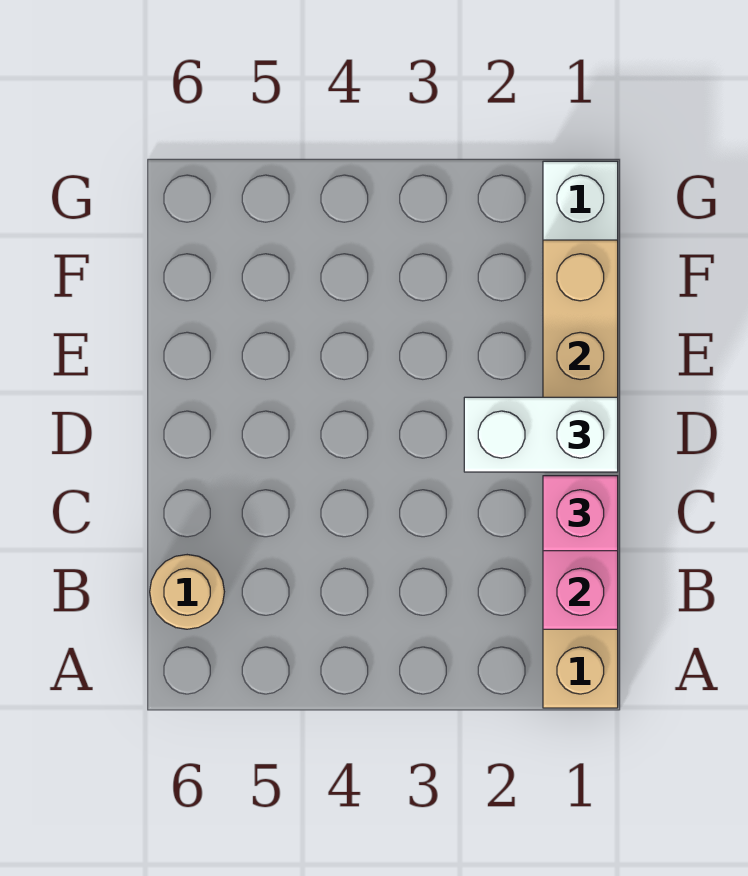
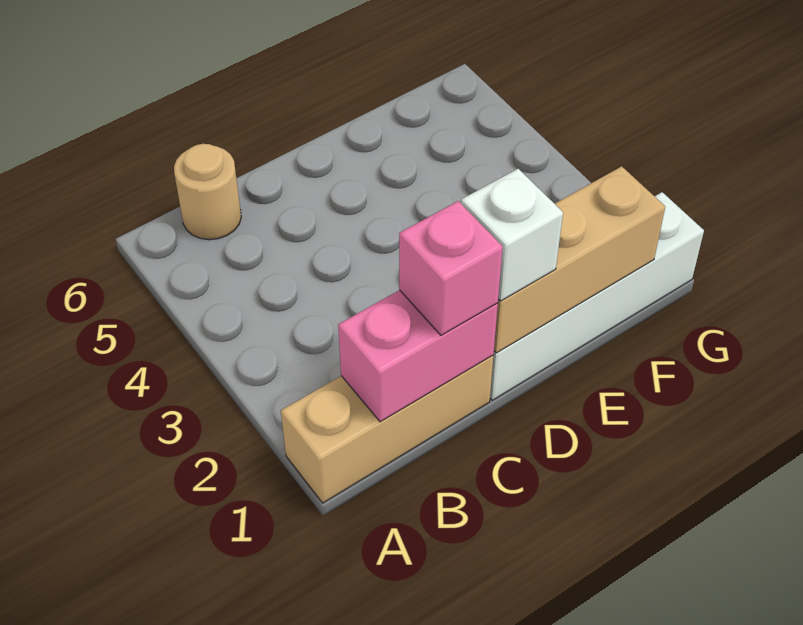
white 1x2 brick [464,397,618,472] -> white 1x1 brick [461,169,563,301]

